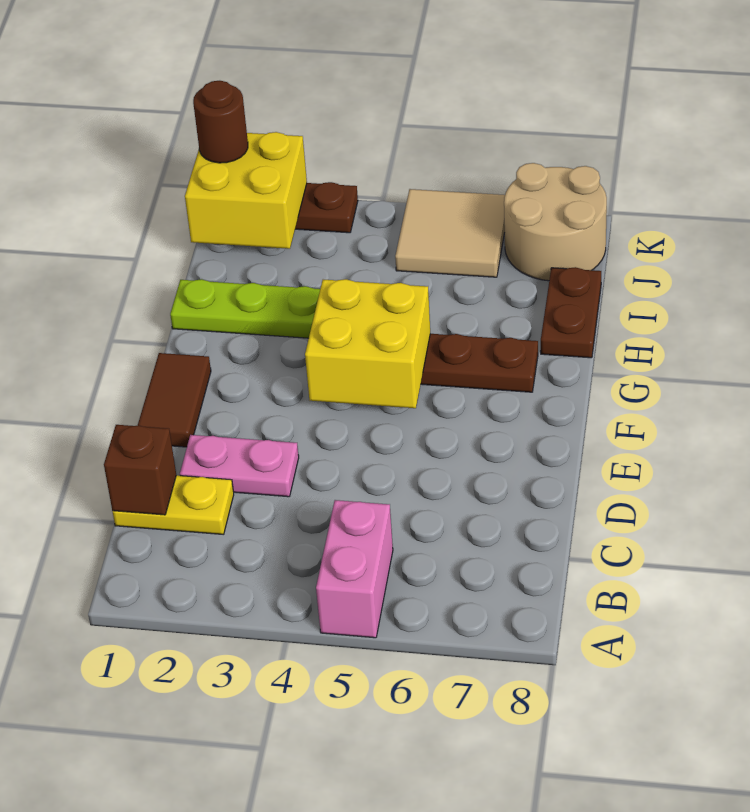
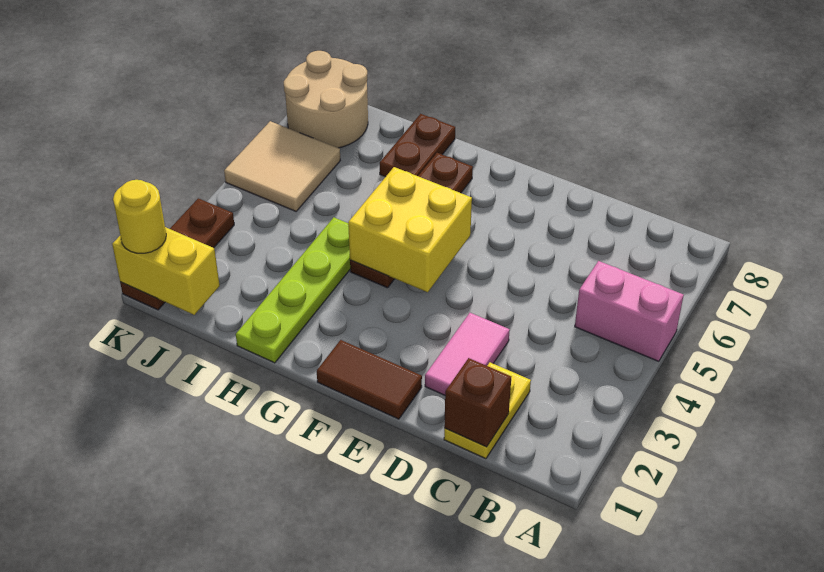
pink 1x2 plate [180,435,299,497] -> pink 1x2 tile [425,313,510,395]
brown 1x2 plate [541,267,601,358] -> brown 1x2 plate turned to [380,114,455,177]
yellow 2x2 brick [185,132,307,249] -> yellow 1x2 brick [112,227,220,315]
brown 1x1 round brick [193,81,248,163] -> yellow 1x1 round brick [113,180,166,253]

